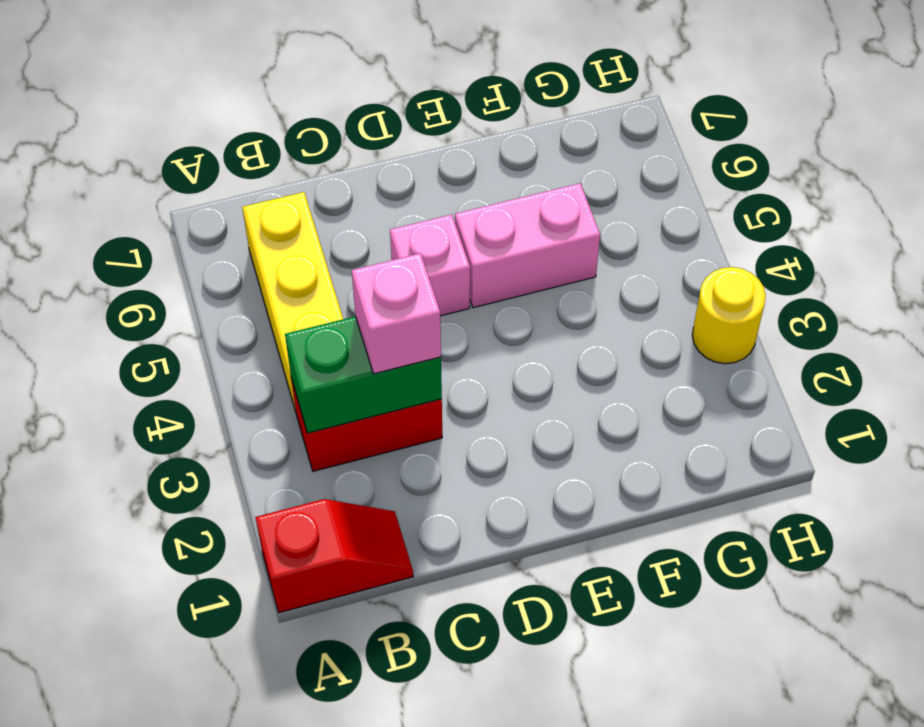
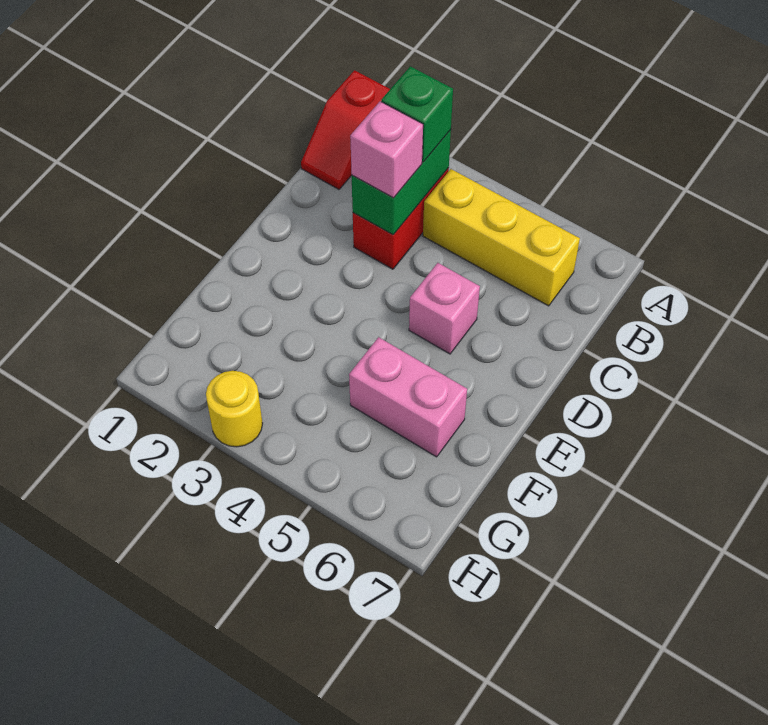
none -> green 1x1 brick [381,66,453,162]
pink 1x2 brick [455,183,600,308] -> pink 1x2 brick turned to [349,337,467,457]

